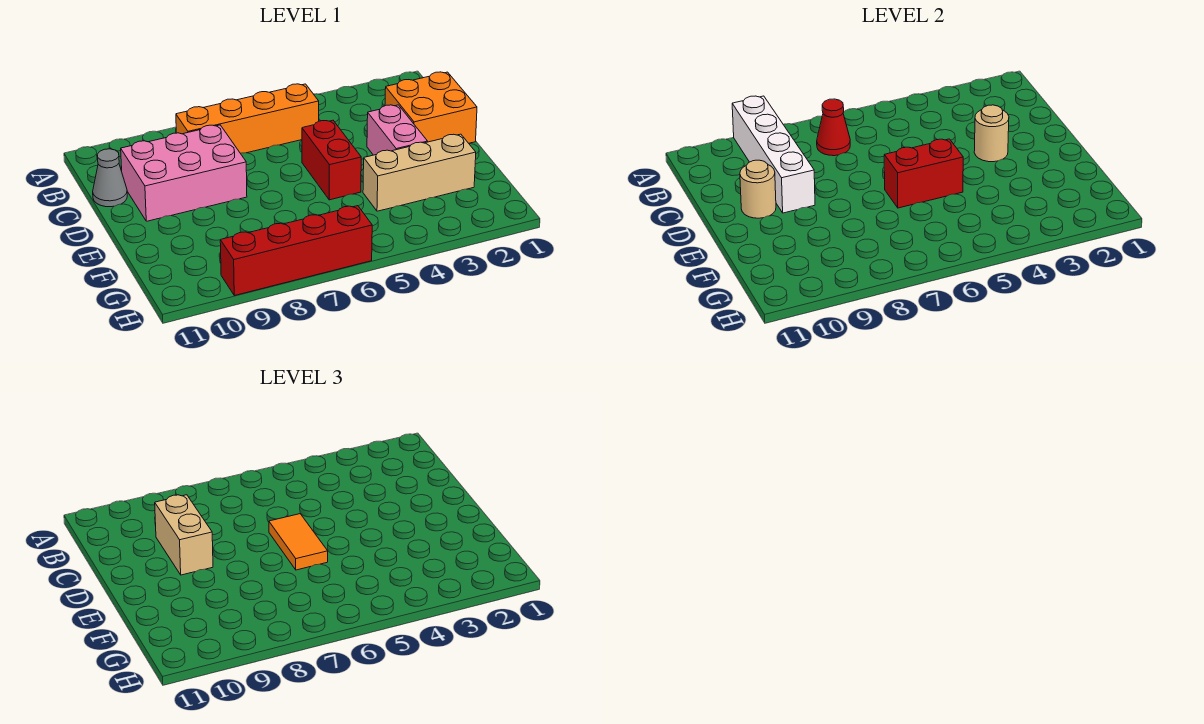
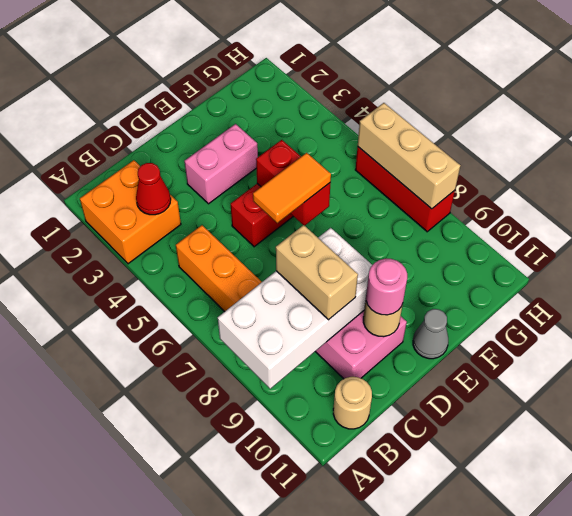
white 1x4 brick [732,96,815,213] -> white 2x4 brick [218,228,372,389]
red 1x1 cone [817,99,850,156] -> red 1x1 cone moved to [136,163,171,215]
orange 2x2 brick [385,72,477,143] -> orange 2x2 brick moved to [80,160,181,264]
tan 1x2 brick [155,495,213,575] -> tan 1x2 brick turned to [276,225,358,320]
grey 1x1 cone [93,149,127,207] -> grey 1x1 cone moved to [413,309,448,359]
tan 1x1 round brick [974,105,1009,162] -> tan 1x1 round brick moved to [333,377,372,429]
none -> pink 1x1 round brick [366,259,407,315]
tan 1x3 brick [363,134,476,211] -> tan 1x3 brick moved to [358,103,460,209]
red 1x4 brick [220,206,372,296] -> red 1x3 brick [355,147,455,232]

